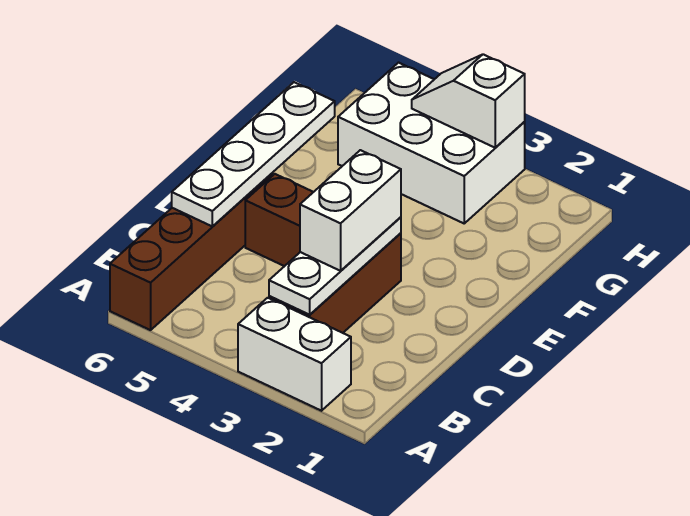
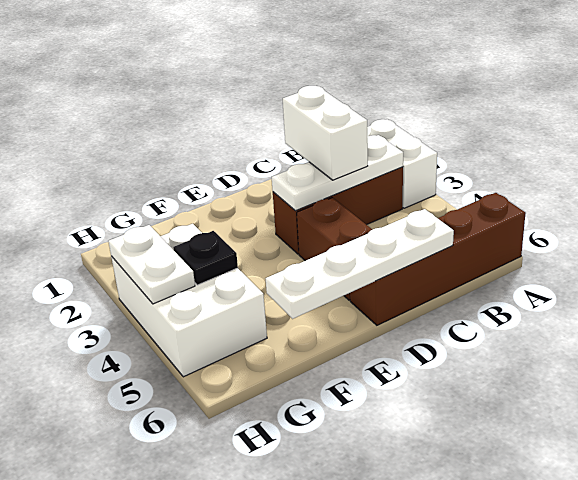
white 1x2 brick [300,150,401,271] -> white 1x2 brick turned to [283,86,368,180]
none -> black 1x1 plate [173,231,238,285]
white 1x2 slope [412,54,525,148] -> white 1x2 plate [108,225,195,304]

